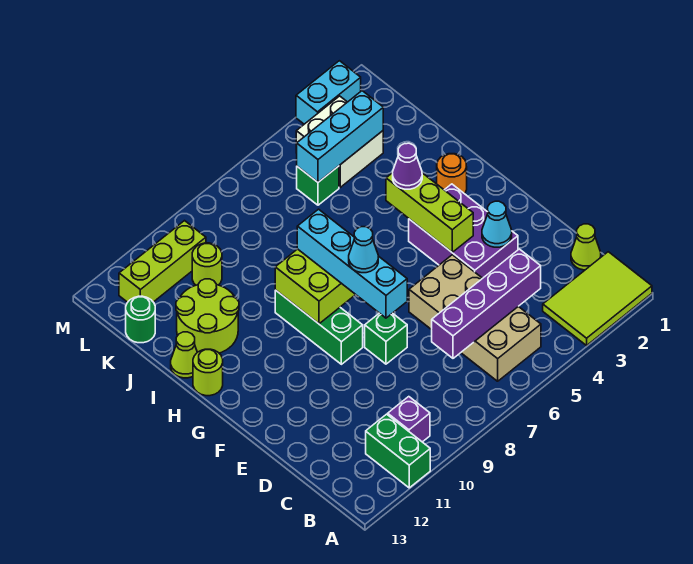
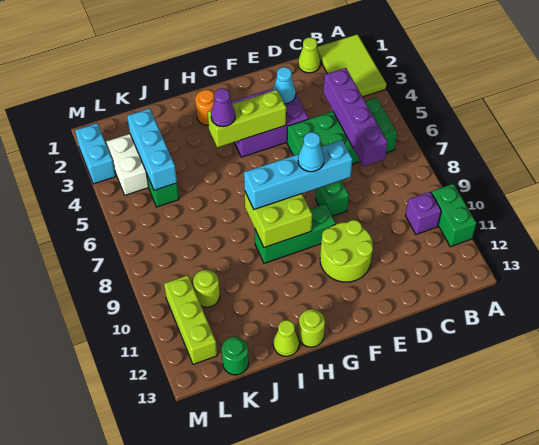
green 1x2 brick [366,414,430,488] -> green 1x2 brick turned to [431,184,476,247]
tan 2x4 brick [409,255,541,381] -> green 2x4 brick [287,97,397,164]
lime 2x2 round brick [176,279,239,353] -> lime 2x2 round brick moved to [320,220,373,282]

